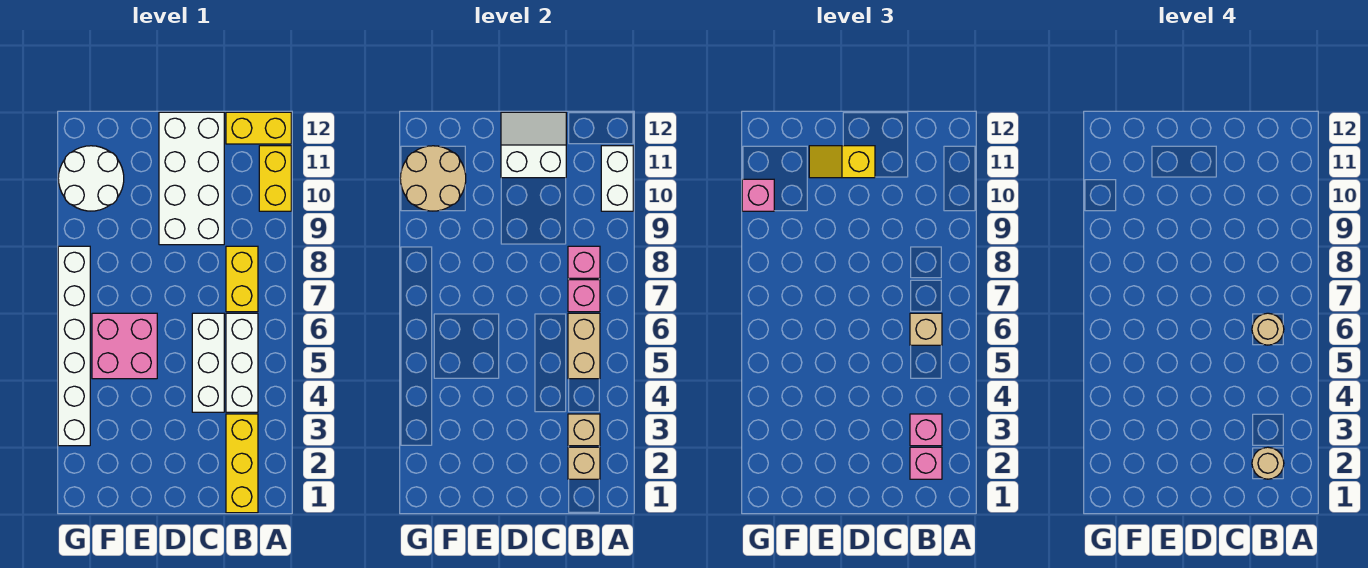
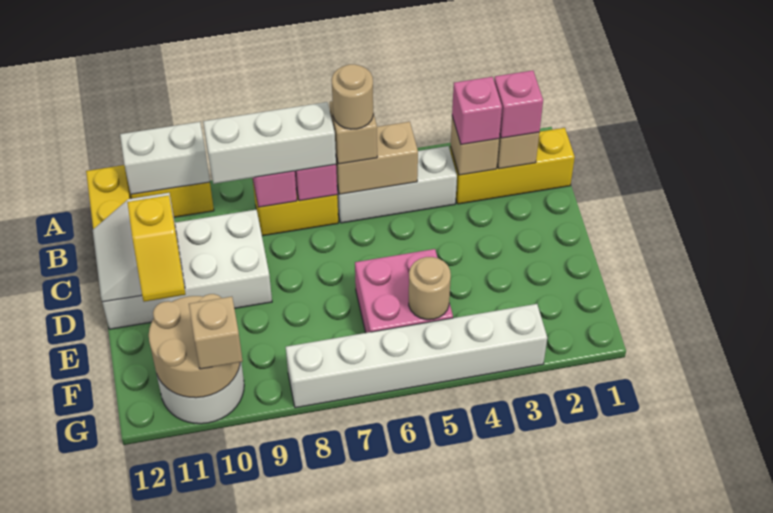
tan 1x1 round brick [1252,447,1284,479] -> tan 1x1 round brick moved to [409,257,451,320]
white 1x3 brick [192,313,224,412] -> white 1x3 brick moved to [203,102,336,184]
pink 1x1 brick [742,179,774,211] -> tan 1x1 brick [189,297,243,369]

